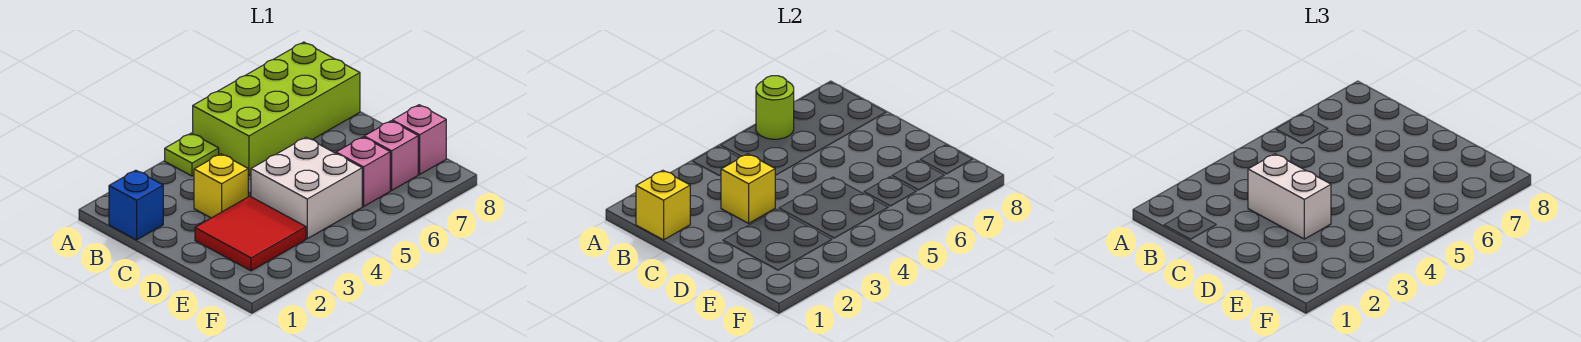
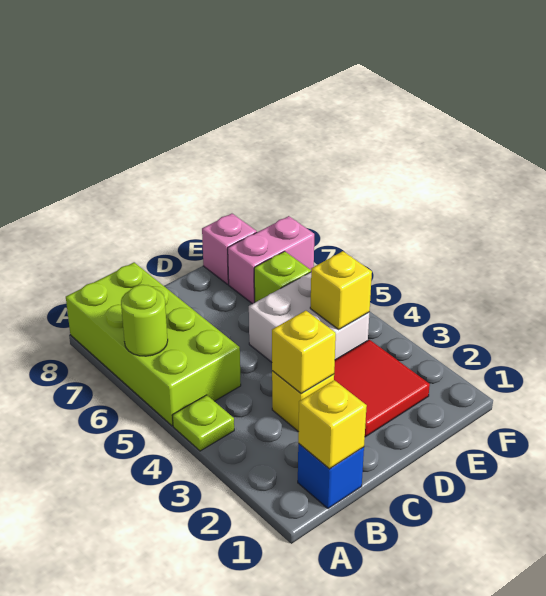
white 1x2 brick [1248,154,1331,239] -> none
none -> yellow 1x1 brick [310,251,372,329]
pink 1x1 brick [336,137,390,207] -> lime 1x1 brick [254,251,311,302]
pink 1x1 brick [364,121,418,190] -> pink 1x2 brick [228,216,314,304]

